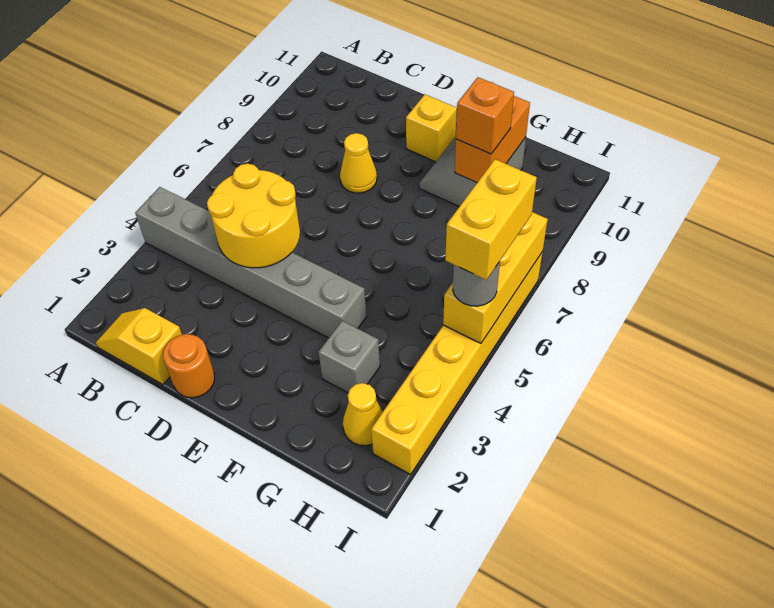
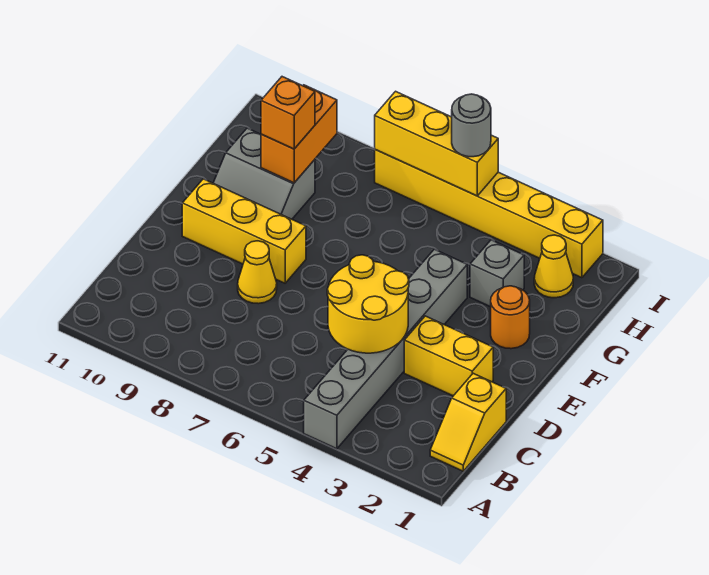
orange 1x1 round brick [163,334,215,398] -> orange 1x1 round brick moved to [491,286,530,349]
yellow 1x1 brick [406,95,457,162] -> yellow 1x3 brick [182,179,306,283]
orange 1x2 brick [454,96,530,183] -> orange 1x2 brick turned to [261,85,337,183]
yellow 1x2 brick [445,159,537,280] -> yellow 1x2 brick moved to [404,316,493,396]

